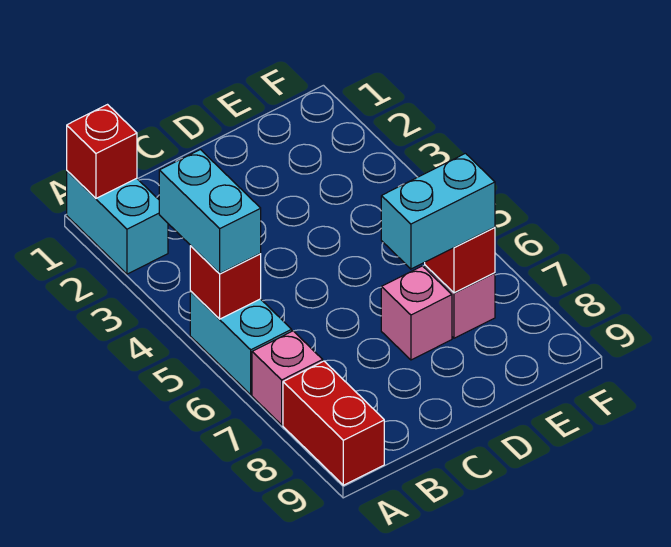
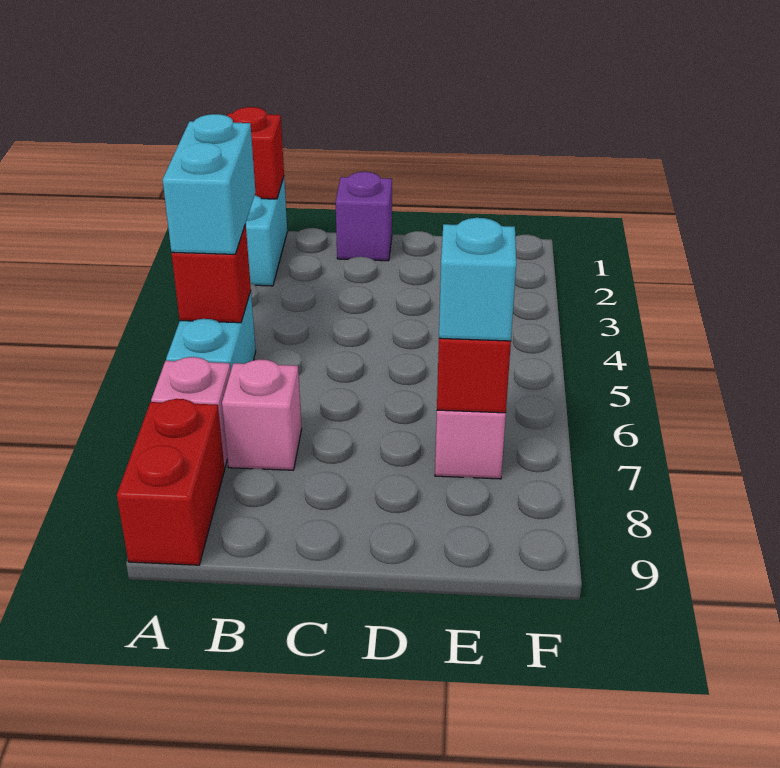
none -> purple 1x1 brick [336,172,392,261]
pink 1x1 brick [381,266,452,360] -> pink 1x1 brick moved to [222,359,302,470]
cyan 1x2 brick [381,153,495,269] -> cyan 1x1 brick [439,218,516,341]

